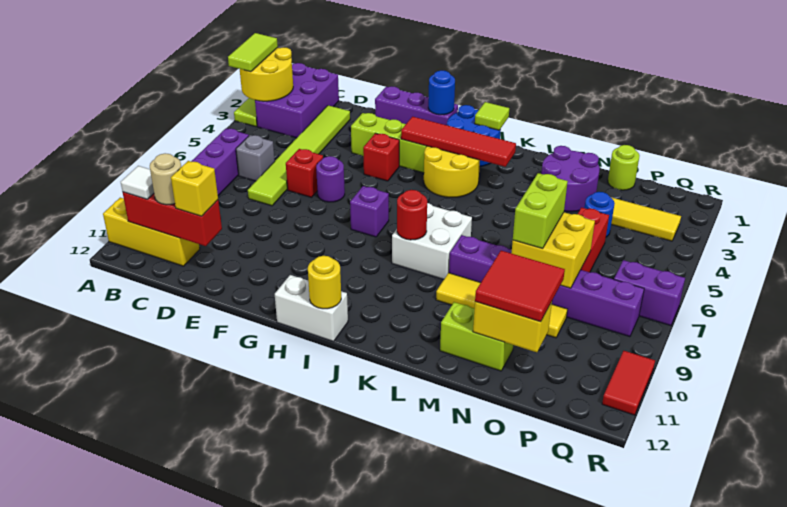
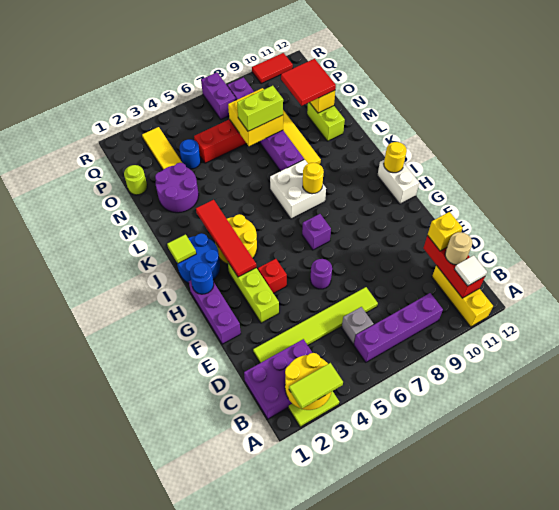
red 1x1 brick [286,149,323,197] -> none
red 1x1 round brick [397,190,427,240] -> yellow 1x1 round brick [303,163,324,194]

